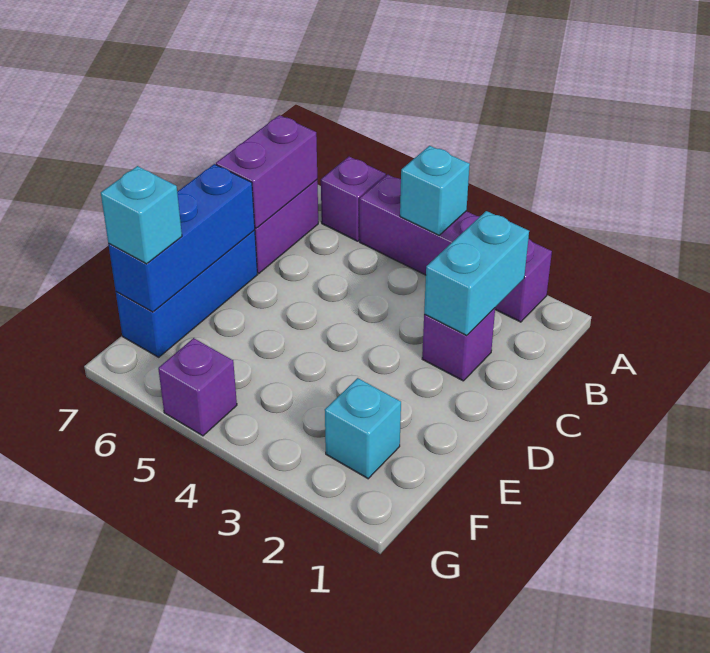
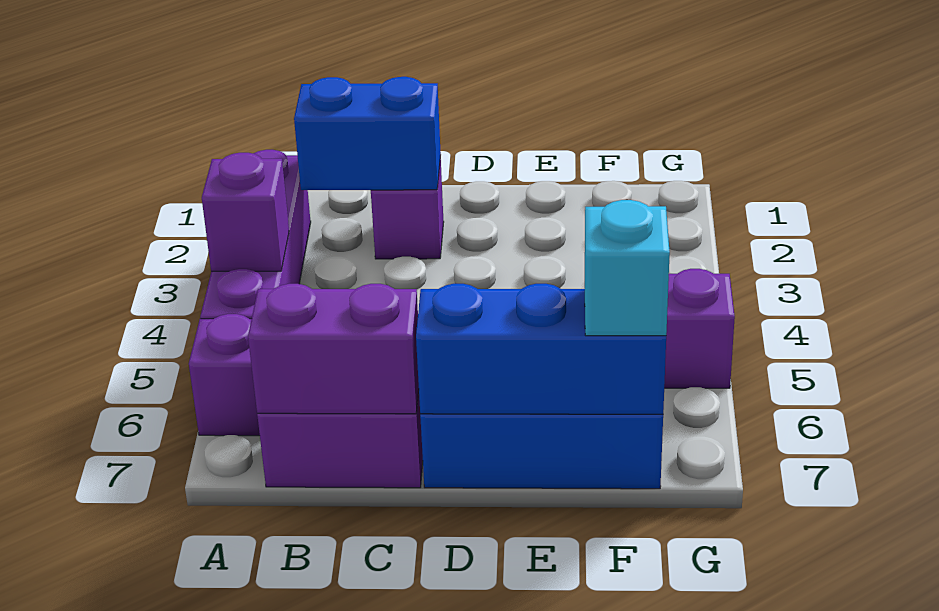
cyan 1x1 brick [400,146,470,235] -> purple 1x1 brick [202,153,289,271]
cyan 1x2 brick [424,211,529,335] -> blue 1x2 brick [294,77,441,190]
cyan 1x1 brick [325,378,401,479] -> none

